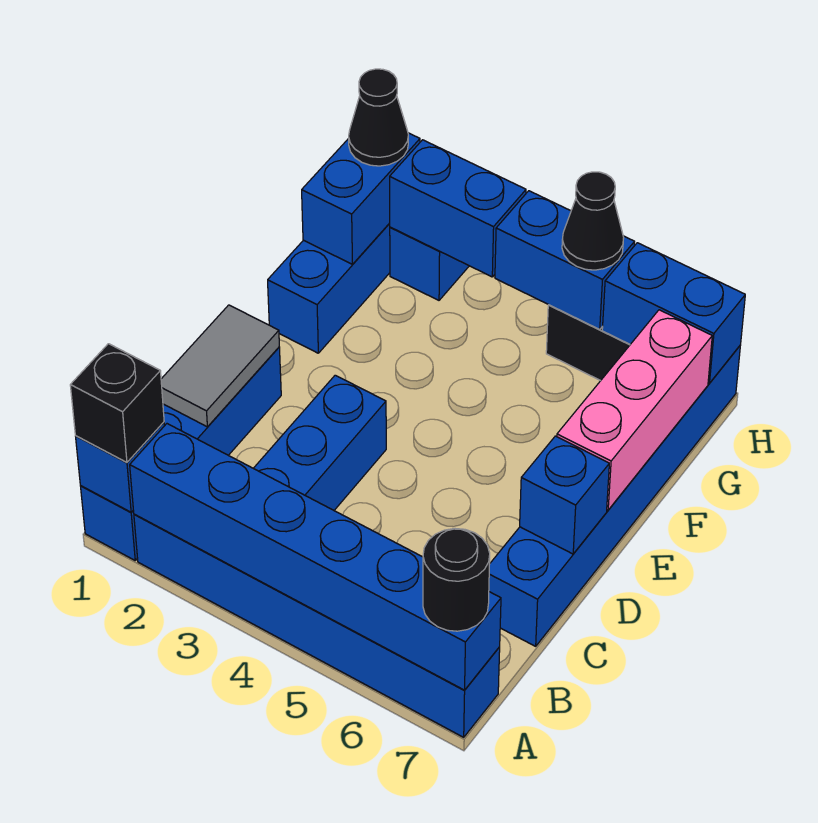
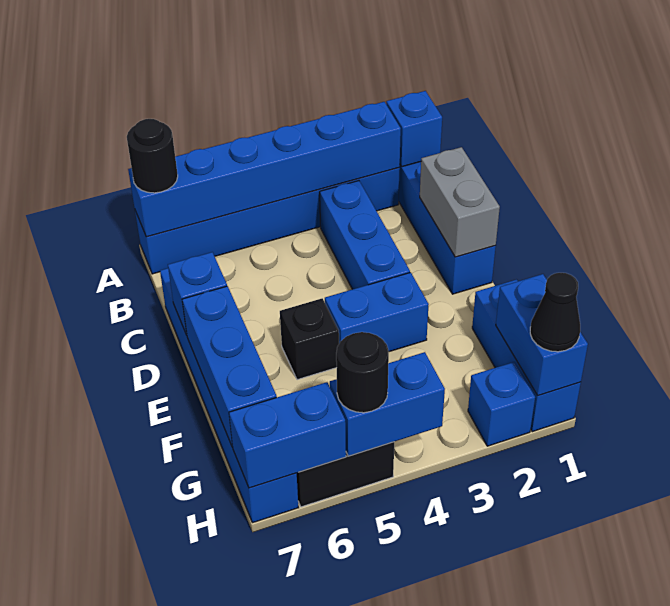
black 1x1 brick [70,344,164,462] -> black 1x1 brick moved to [280,298,339,380]
grey 1x2 tile [161,305,279,427] -> grey 1x2 brick [420,147,500,257]
pink 1x3 brick [557,310,712,510] -> blue 1x3 brick [182,286,277,447]
blue 1x2 brick [390,140,526,277] -> blue 1x2 brick moved to [325,272,429,352]
black 1x1 cone [562,172,624,270] -> black 1x1 round brick [336,332,389,413]

